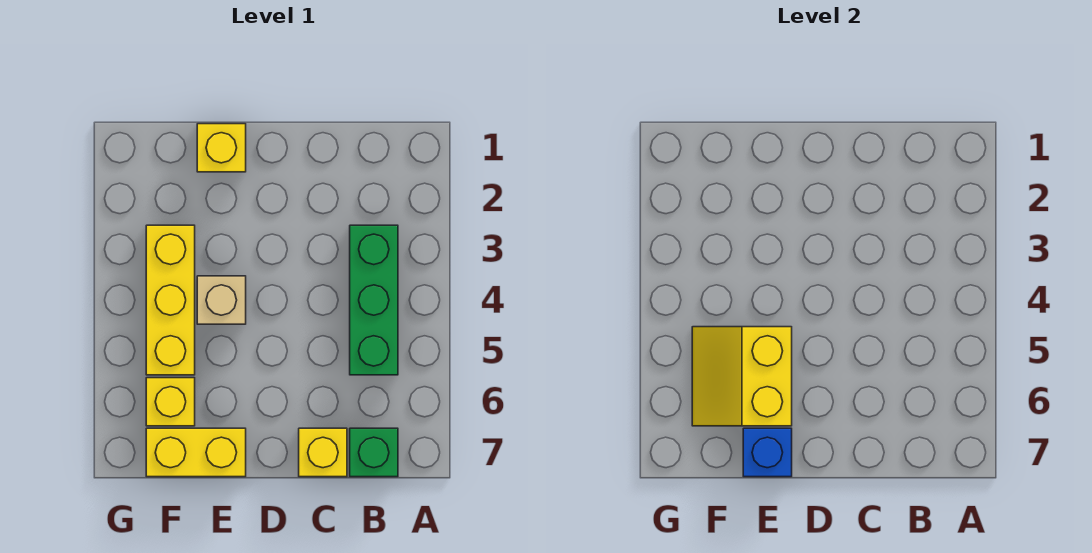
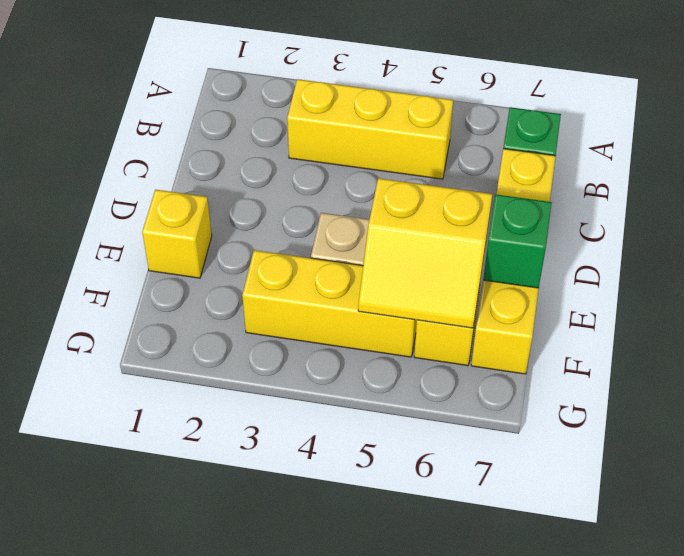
green 1x3 brick [350,225,398,375] -> yellow 1x3 brick [287,79,453,179]
blue 1x1 brick [743,428,792,477] -> green 1x1 brick [483,194,552,288]

